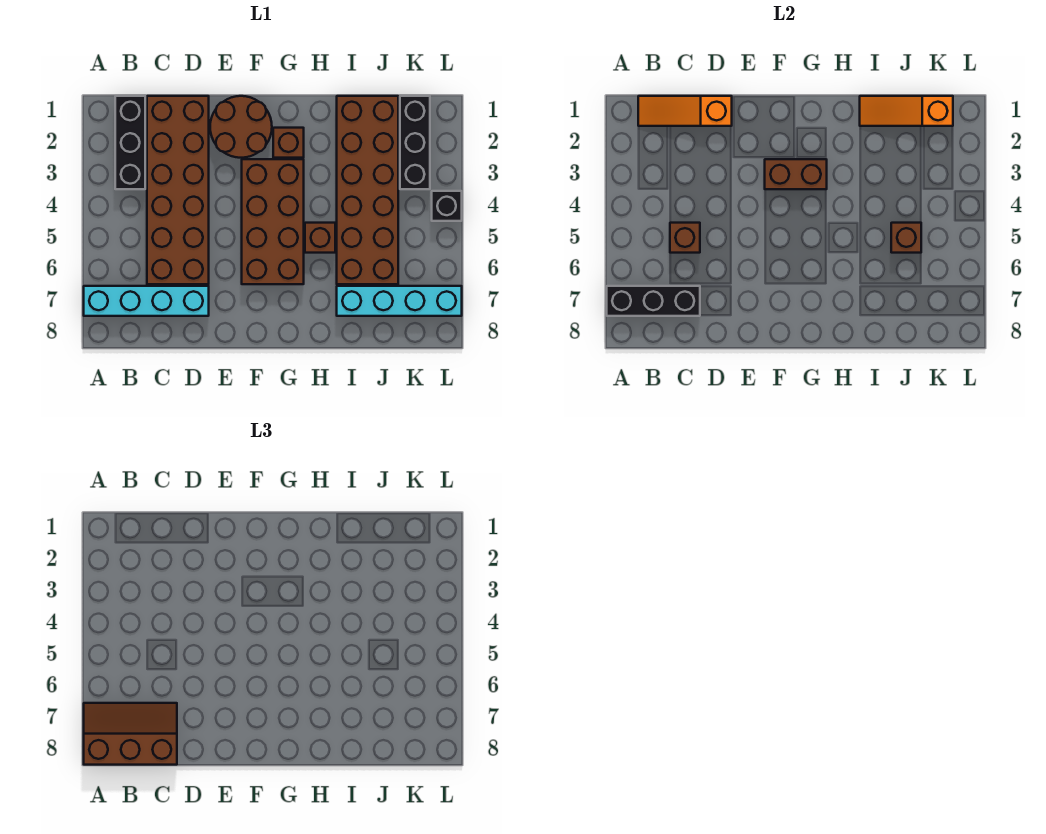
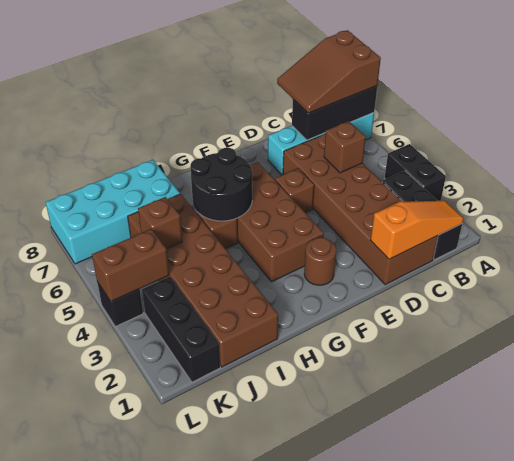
none -> black 1x2 brick [384,144,446,201]
brown 2x3 slope [84,703,177,765] -> brown 2x3 slope turned to [277,30,381,113]
brown 2x2 round brick [210,96,272,158] -> brown 1x1 round brick [304,237,336,285]
brown 1x2 brick [765,159,827,189] -> brown 1x2 brick moved to [92,229,169,301]
brown 1x1 brick [273,128,304,158] -> brown 1x1 brick moved to [275,168,314,213]
none -> black 2x2 round brick [190,148,253,221]
orange 1x3 slope [860,96,953,126] -> none
cyan 1x4 brick [337,286,462,316] -> cyan 2x4 brick [46,160,180,264]

